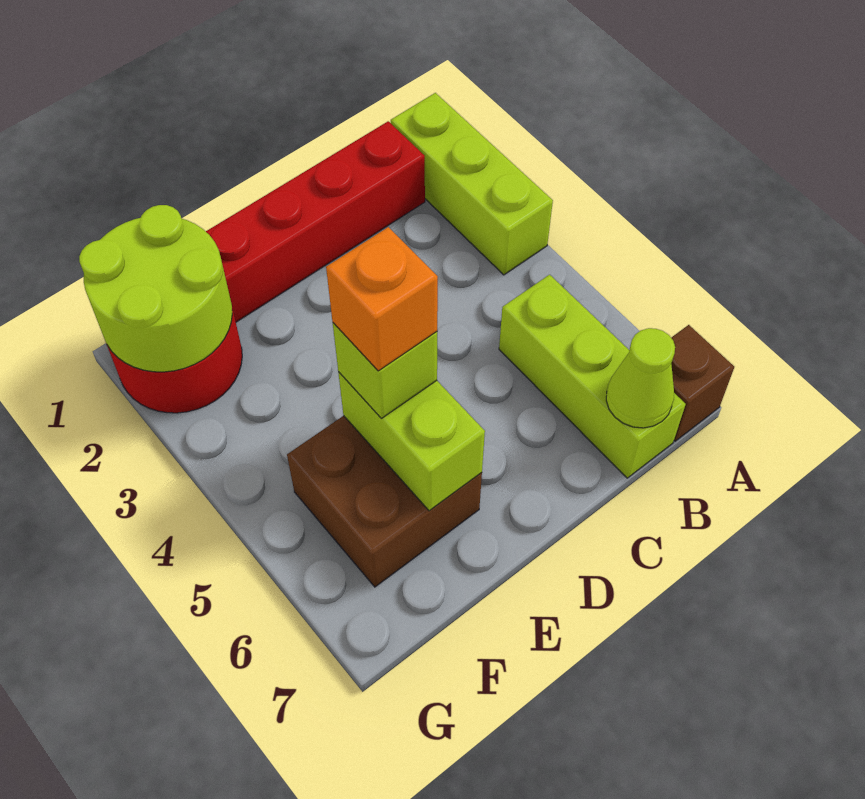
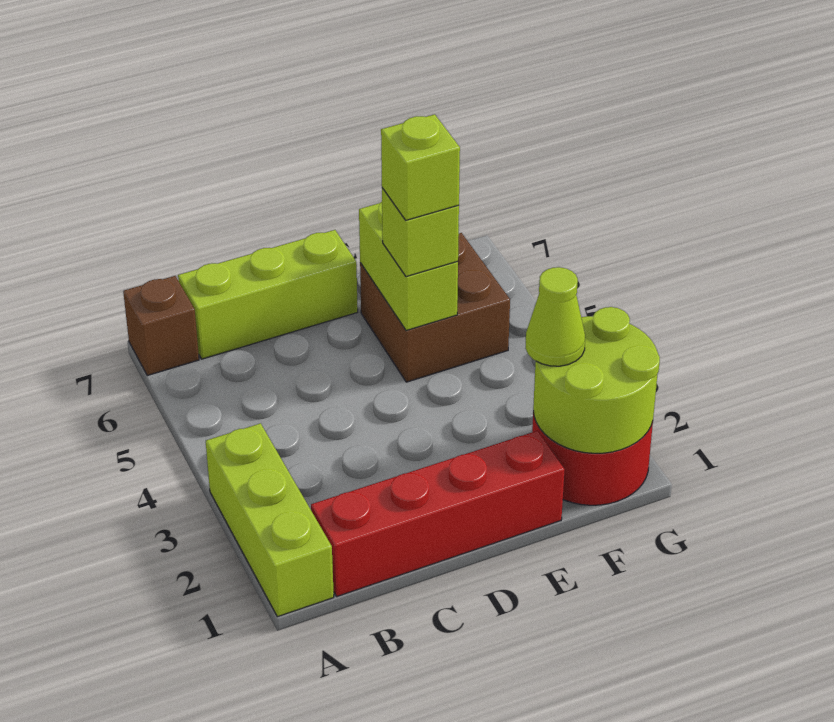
lime 1x3 brick [499,275,686,478] -> lime 1x3 brick turned to [178,230,358,359]
lime 1x1 cone [606,328,675,428] -> lime 1x1 cone moved to [526,267,585,366]
orange 1x1 brick [326,227,438,371] -> lime 1x1 brick [381,114,460,220]

